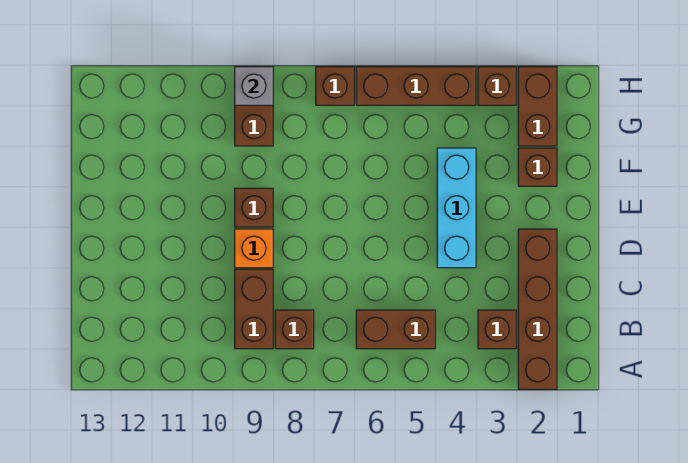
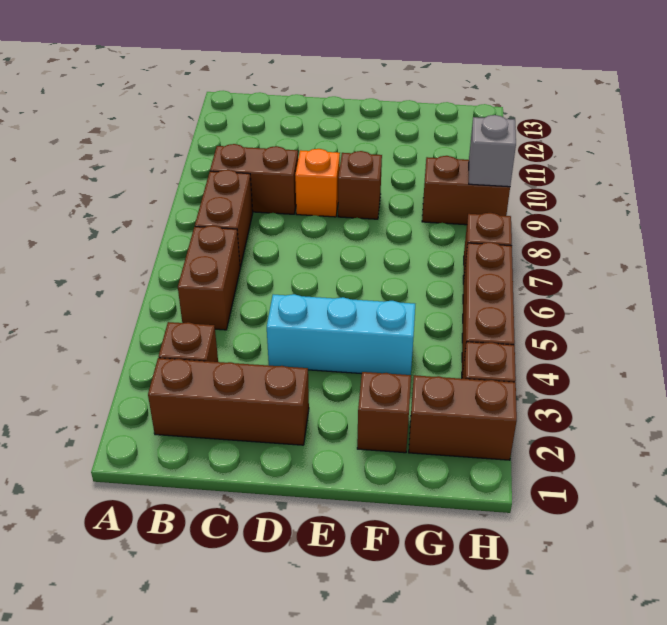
brown 1x4 brick [518,229,557,389] -> brown 1x3 brick [148,358,309,445]
brown 1x1 brick [275,310,314,349] -> brown 1x2 brick [195,170,253,267]

